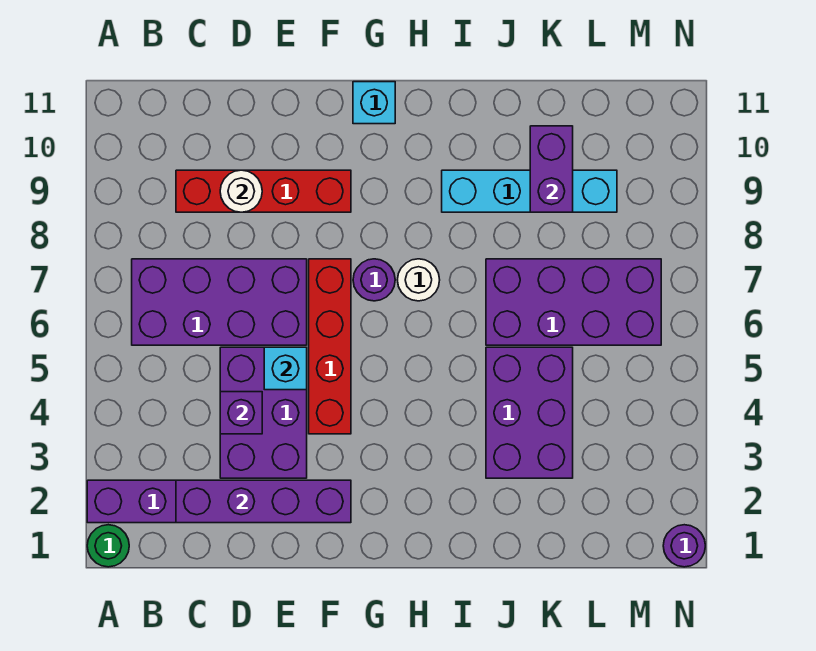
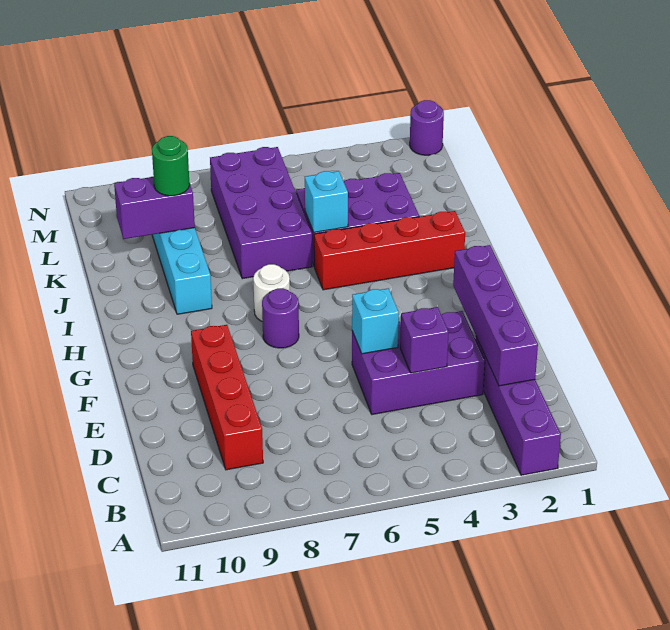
green 1x1 round brick [87,525,129,567] -> green 1x1 round brick moved to [152,136,190,196]
purple 2x4 brick [132,259,307,345] -> none
white 1x1 round brick [220,170,262,212] -> none
red 1x4 brick [309,259,351,434] -> red 1x4 brick moved to [314,211,465,290]
cyan 1x1 brick [353,82,395,124] -> cyan 1x1 brick moved to [305,171,348,232]

